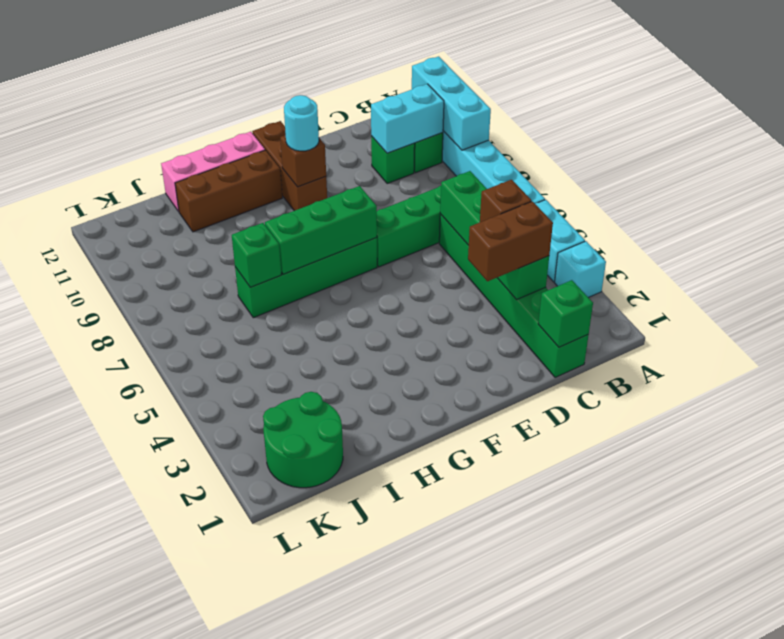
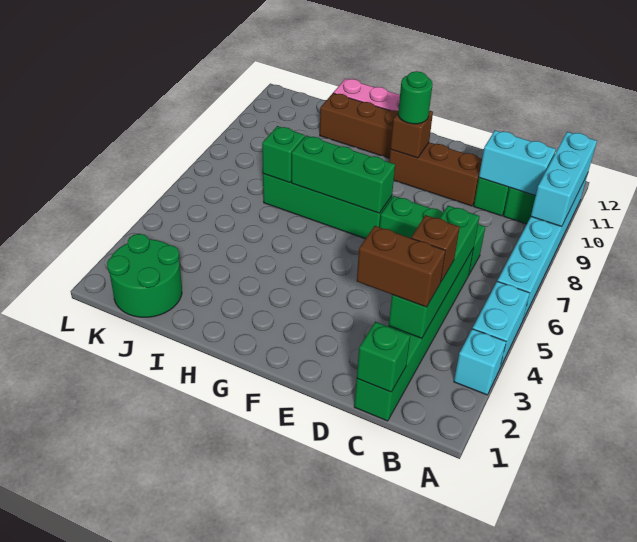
brown 1x3 brick [252,121,327,211] -> brown 1x3 brick turned to [389,142,482,206]
cyan 1x1 round brick [284,95,319,151] -> green 1x1 round brick [398,71,433,124]

